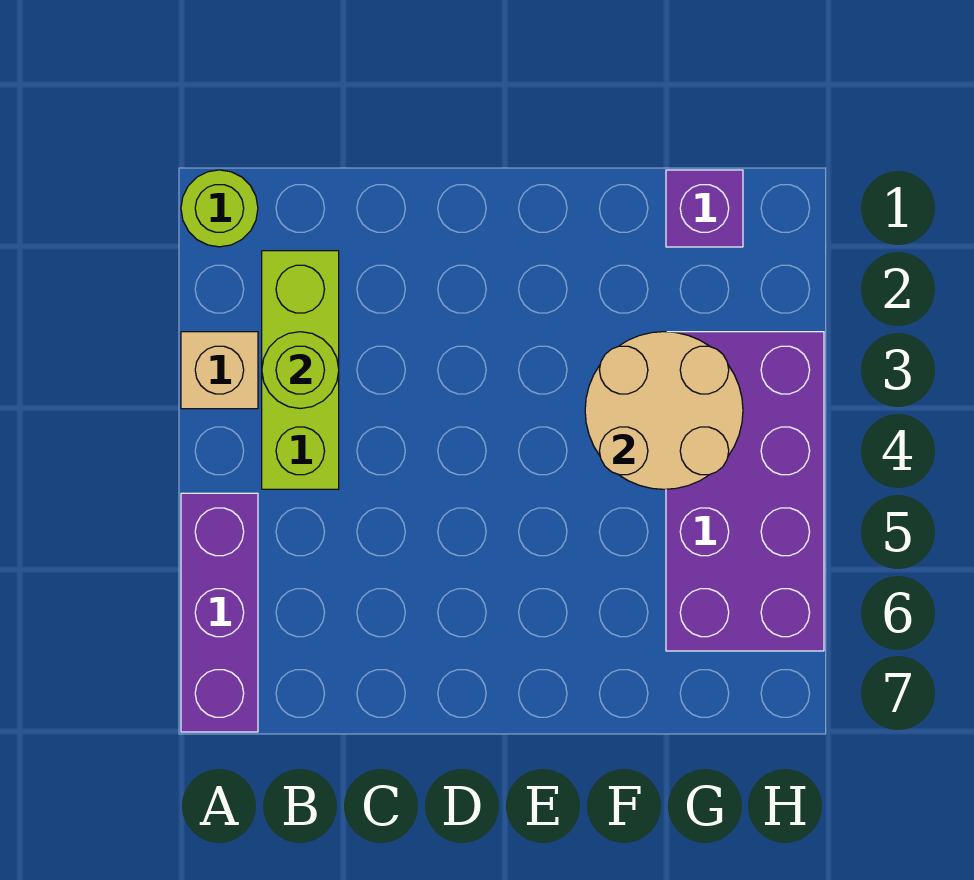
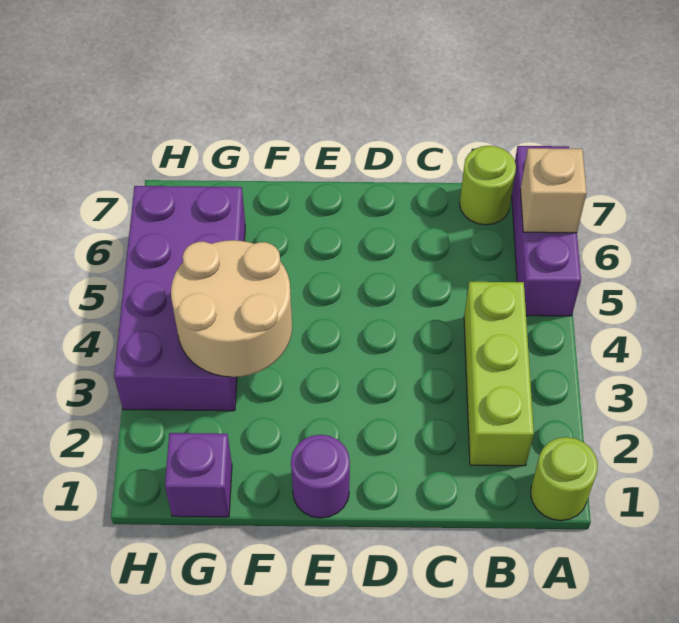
tan 1x1 brick [181,332,258,409] -> tan 1x1 brick moved to [520,148,587,233]
lime 1x1 round brick [262,332,339,409] -> lime 1x1 round brick moved to [460,146,516,225]
none -> purple 1x1 round brick [291,435,350,518]

